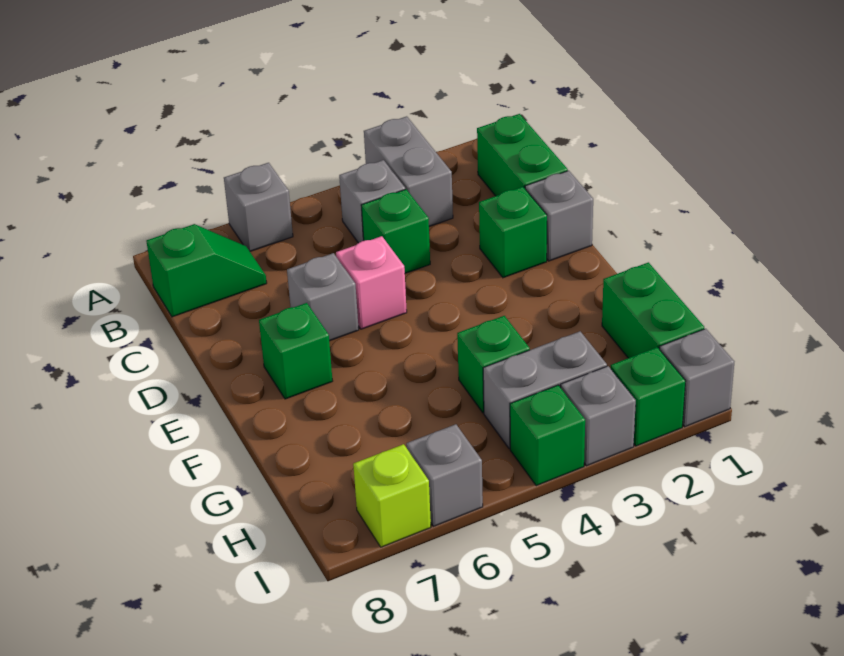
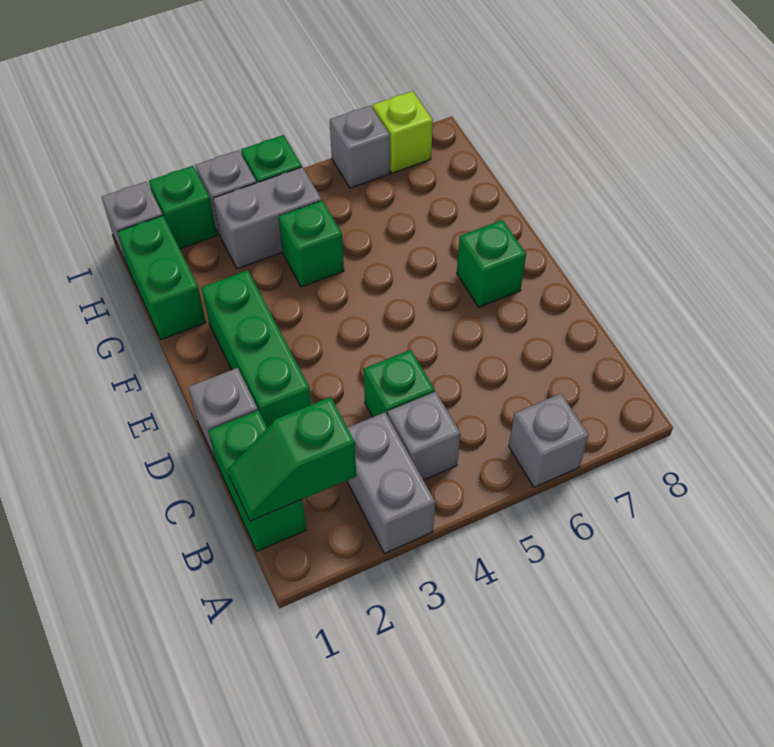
green 1x2 slope [146,224,267,317] -> green 1x2 slope moved to [227,397,356,521]
green 1x1 brick [479,187,547,278] -> green 1x3 brick [201,270,311,428]
pink 1x1 brick [336,236,407,329] -> none
grey 1x1 brick [287,253,359,341] -> none

